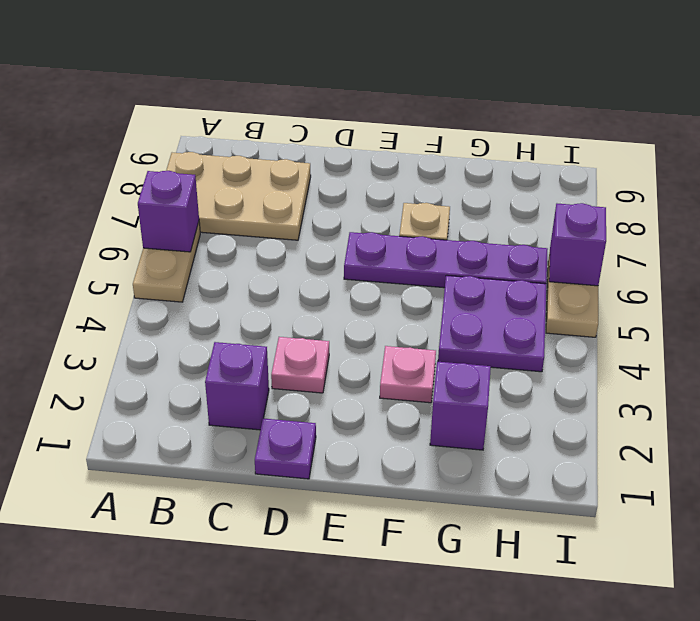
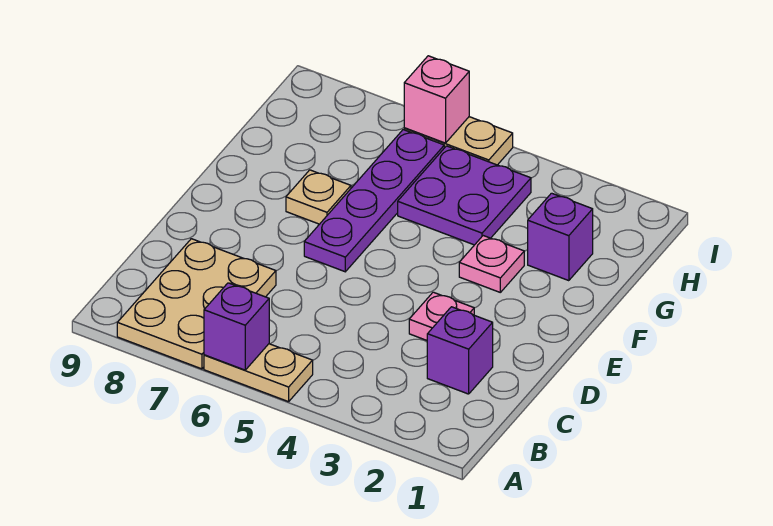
purple 1x1 plate [255,418,316,479] -> none
purple 1x1 brick [549,203,606,286] -> pink 1x1 brick [404,56,469,143]

